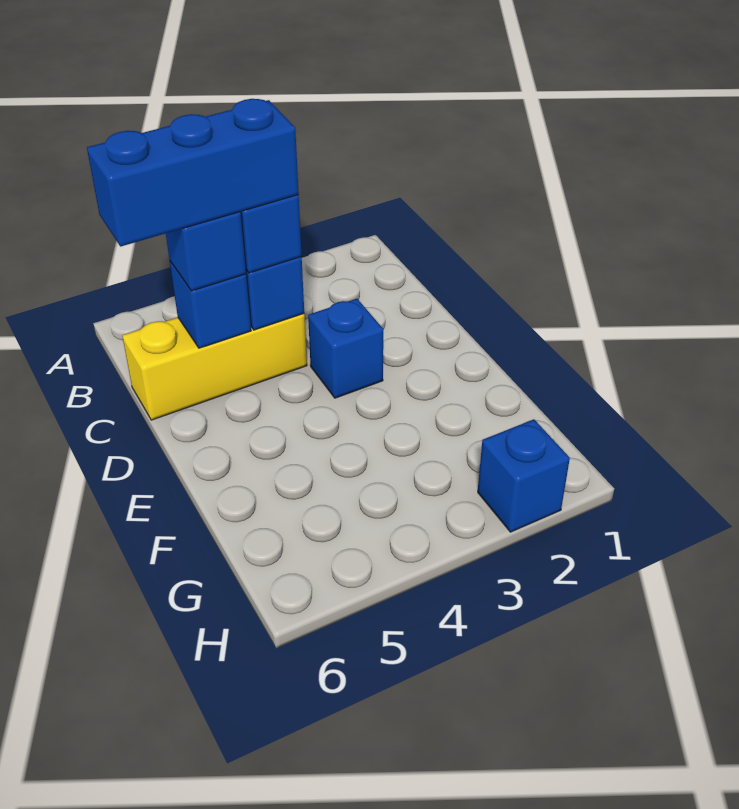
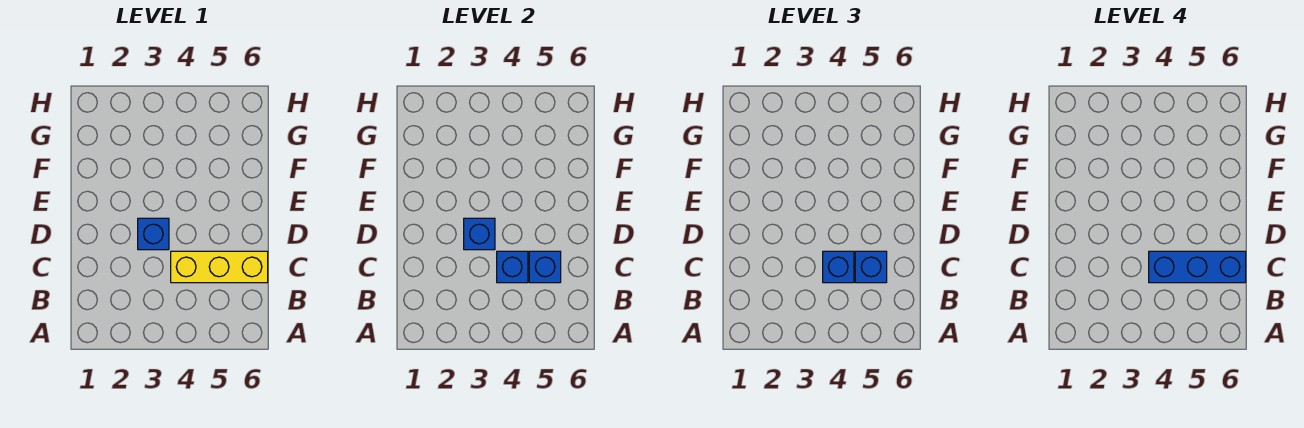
blue 1x1 brick [478,419,570,532] -> blue 1x1 brick moved to [464,218,495,250]

